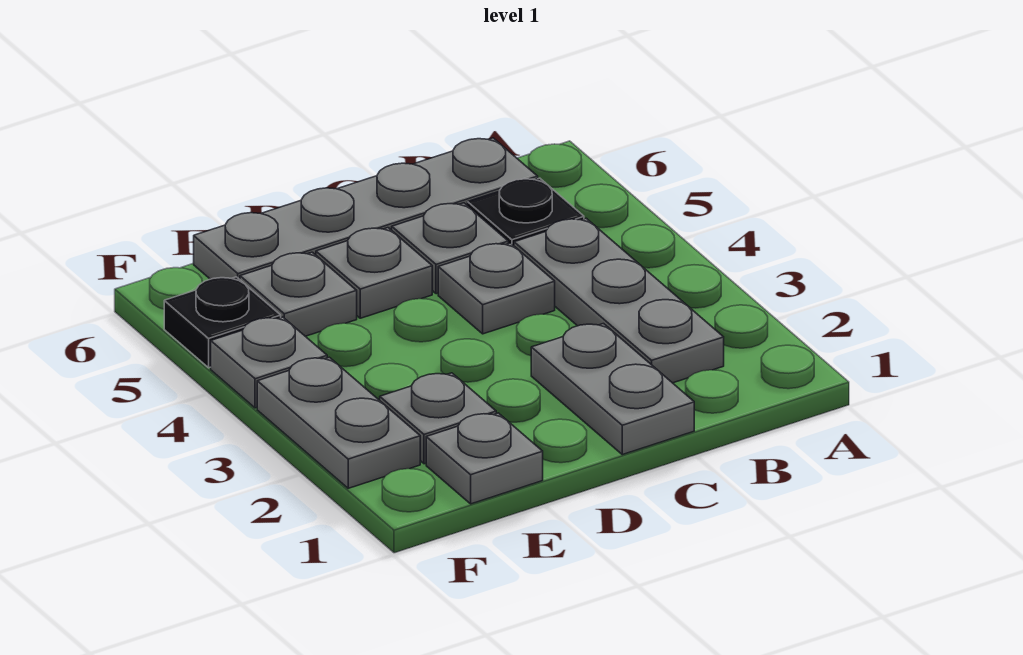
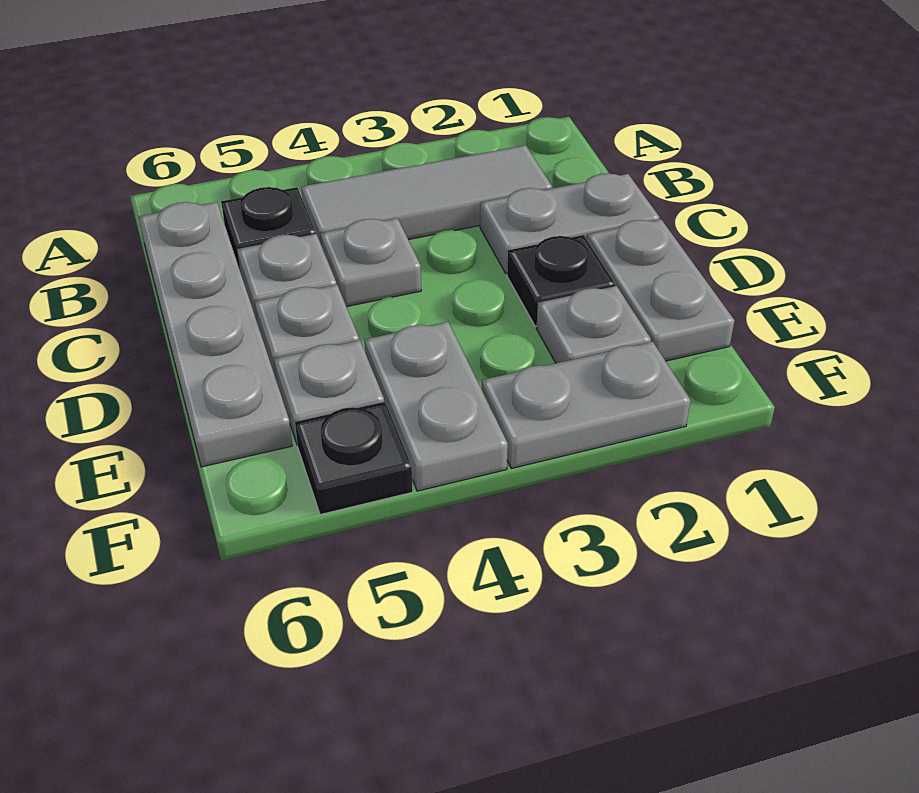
grey 1x3 plate [514,218,724,383] -> grey 1x3 tile [301,145,552,246]
none -> black 1x1 plate [507,235,615,326]
grey 1x1 plate [426,413,543,504] -> grey 1x2 plate [587,219,735,361]
grey 1x1 plate [211,317,327,408] -> grey 1x2 plate [365,322,508,491]

